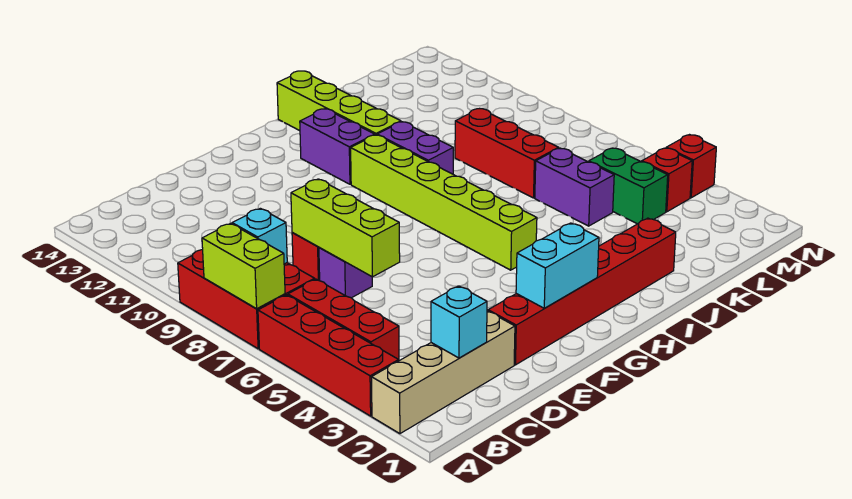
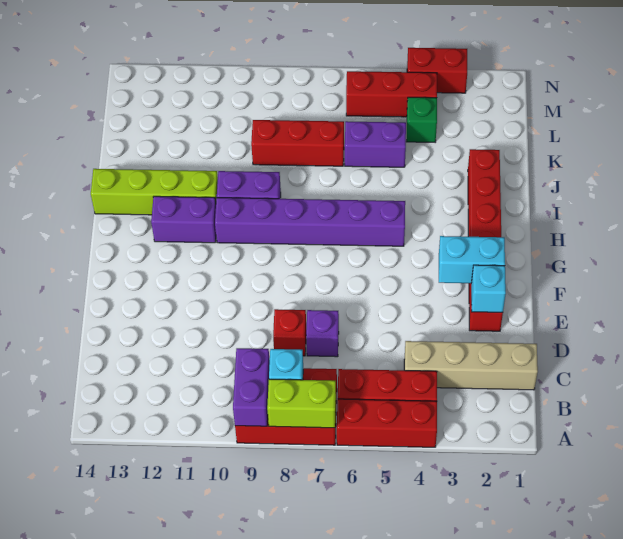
tan 1x4 brick [372,311,515,434] -> tan 1x4 brick turned to [404,341,538,390]
red 1x4 brick [258,295,399,416] -> red 1x3 brick [337,399,437,447]
none -> purple 1x2 brick [233,348,270,426]
cyan 1x1 brick [431,286,487,358] -> cyan 1x1 brick moved to [471,265,506,312]
lime 1x3 brick [291,179,400,277] -> none
cyan 1x2 brick [516,223,599,308] -> cyan 1x2 brick turned to [439,236,505,283]
lime 1x6 brick [351,135,537,270] -> purple 1x6 brick [215,198,405,246]
green 1x2 brick [589,148,668,224] -> green 1x1 brick [406,97,437,142]
red 1x1 brick [642,148,692,212] -> red 1x3 brick [346,71,437,117]
red 1x1 brick [666,135,716,198] -> red 1x2 brick [407,48,467,93]

